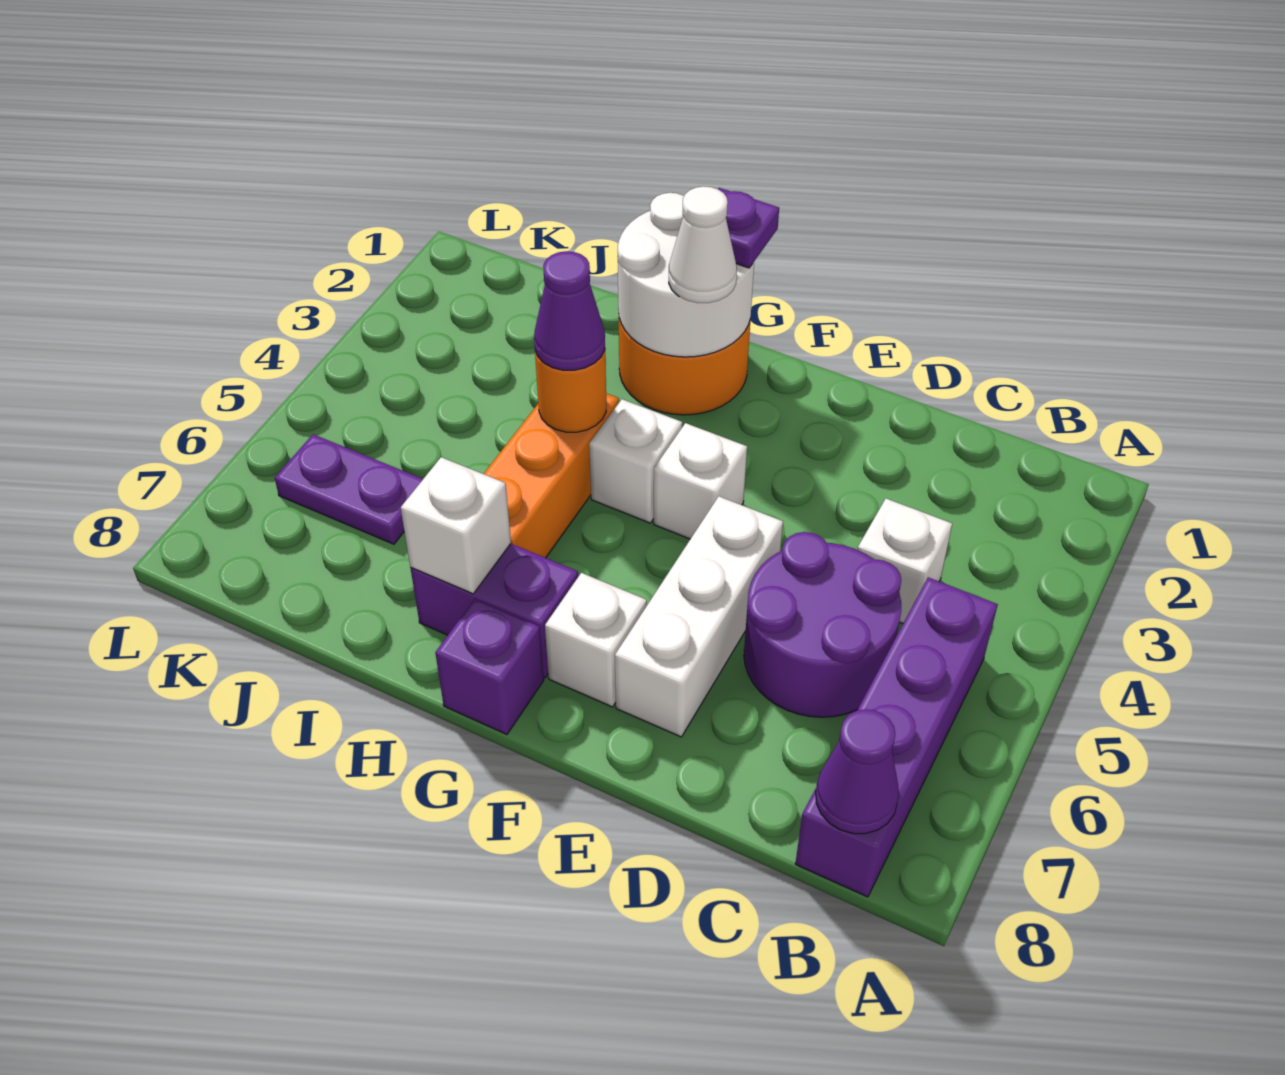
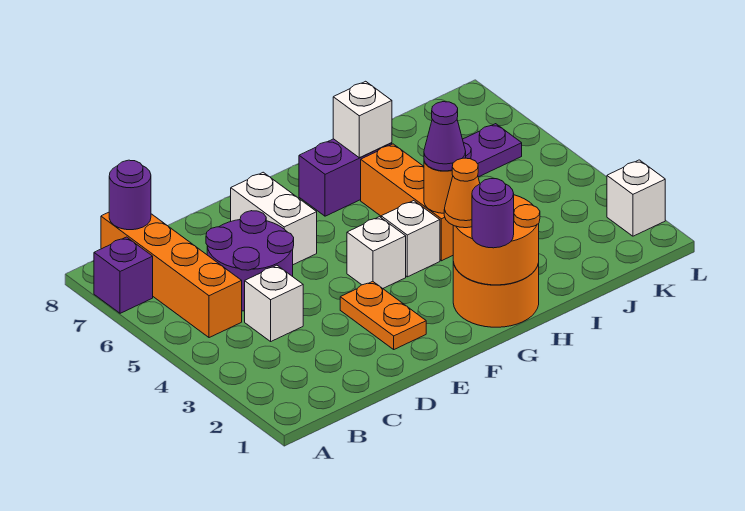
purple 1x4 brick [795,577,998,897] -> orange 1x4 brick [101,212,242,338]
purple 1x1 cone [816,709,899,834] -> purple 1x1 round brick [109,160,151,230]
none -> orange 1x2 plate [340,281,426,349]
white 1x3 brick [615,496,783,737] -> white 1x2 brick [231,172,317,265]
white 1x1 brick [545,573,647,707] -> white 1x1 brick moved to [607,160,665,236]
white 2x2 round brick [618,193,754,357] -> orange 2x2 round brick [453,195,540,285]
purple 1x1 plate [718,188,779,268] -> purple 1x1 round brick [472,179,514,248]
white 1x1 cone [669,186,737,303] -> orange 1x1 cone [444,158,480,228]
purple 1x1 brick [435,599,544,734] -> purple 1x1 brick moved to [94,237,153,313]

